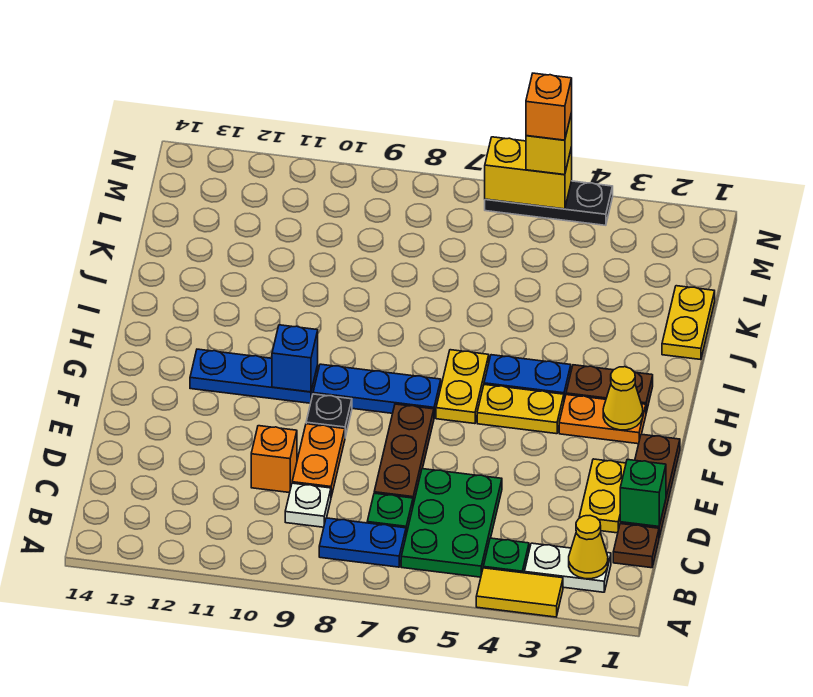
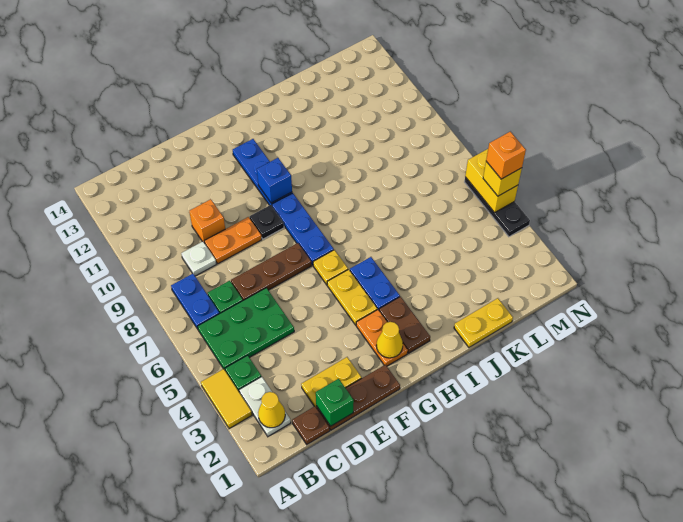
yellow 1x2 plate [436,350,489,424] -> yellow 1x1 plate [313,250,348,285]

